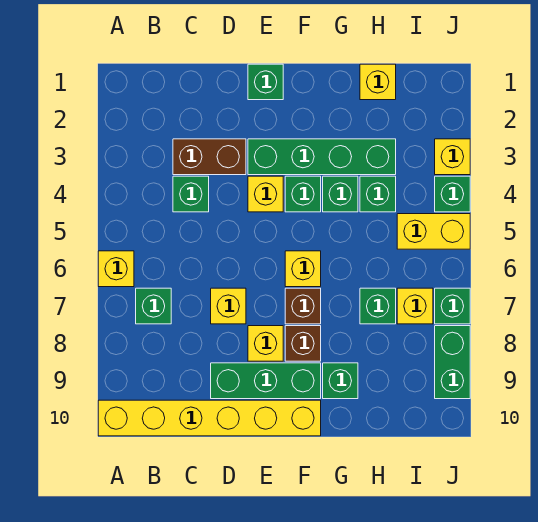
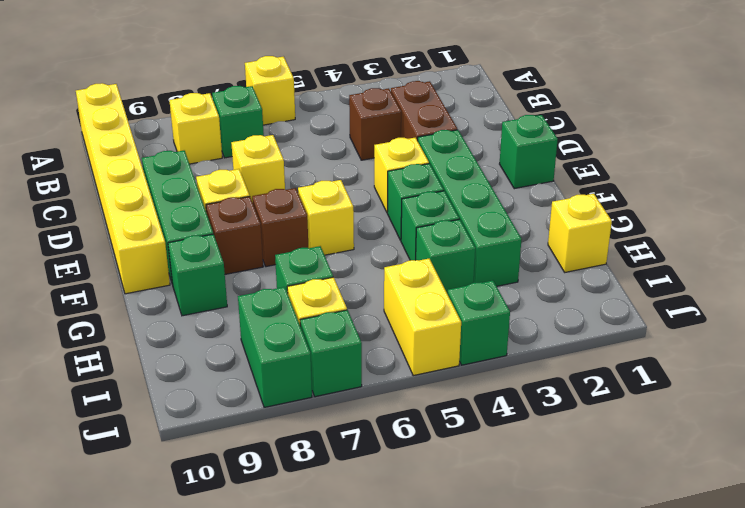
green 1x1 brick [173,176,209,212] -> brown 1x1 brick [349,88,401,160]
yellow 1x1 brick [435,139,470,175] -> yellow 1x1 brick moved to [169,93,222,164]
green 1x2 brick [435,326,470,399] -> green 1x2 brick turned to [238,287,312,407]

